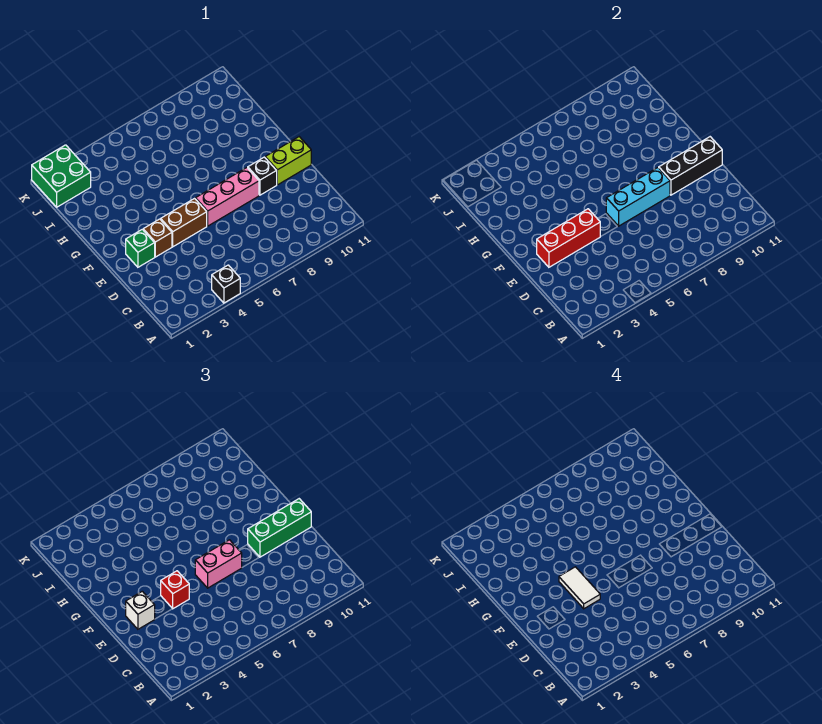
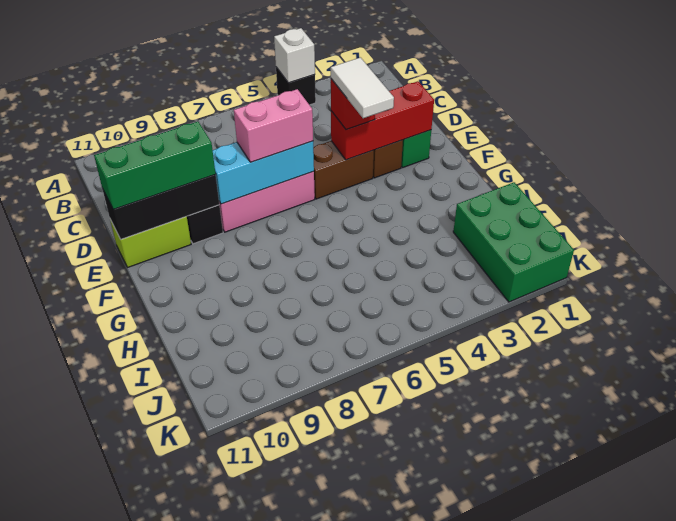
white 1x1 brick [126,591,155,629] -> white 1x1 brick moved to [274,28,315,83]
green 2x2 brick [32,145,91,207] -> green 2x3 brick [453,182,574,302]

